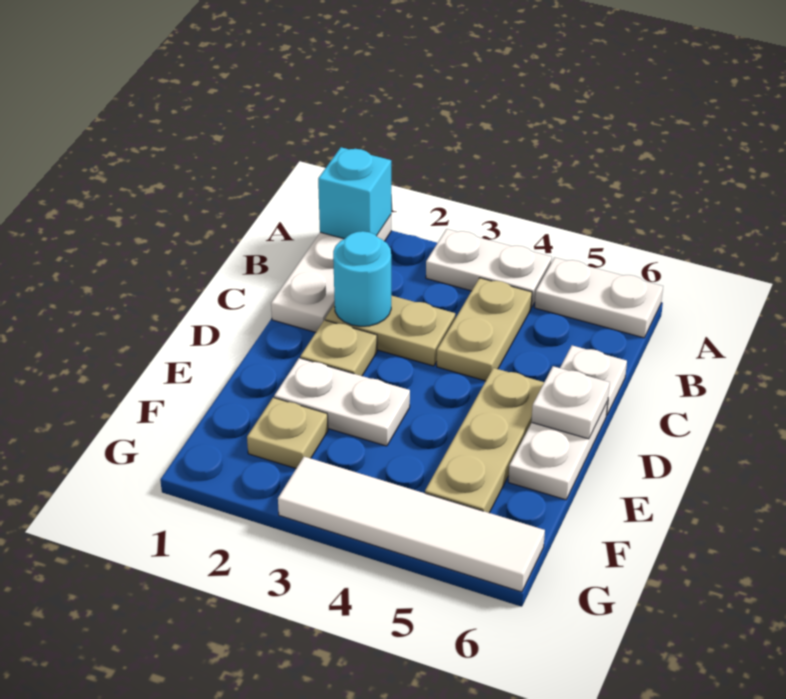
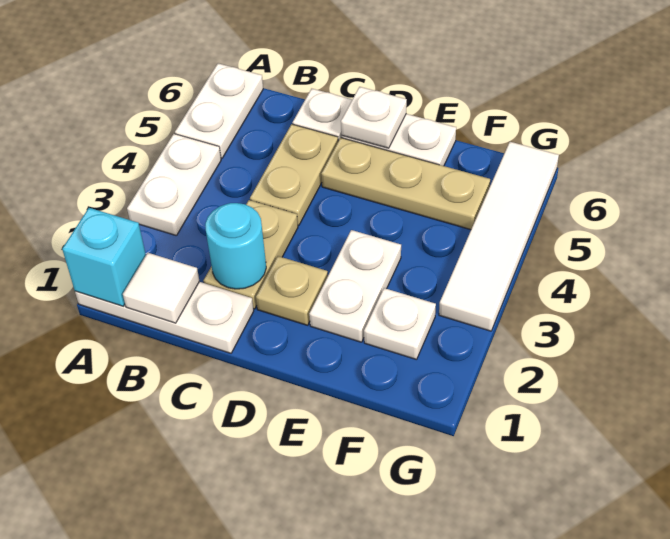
none -> white 1x1 tile [123,253,200,323]
tan 1x2 plate [437,278,532,381] -> tan 1x2 plate turned to [250,124,338,225]
tan 1x1 plate [247,398,328,468] -> white 1x1 plate [364,288,436,360]

